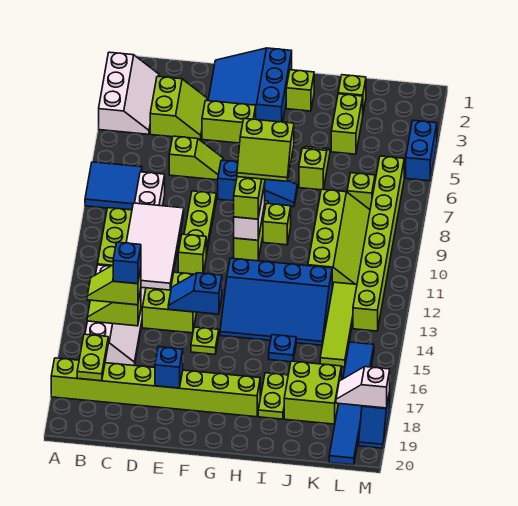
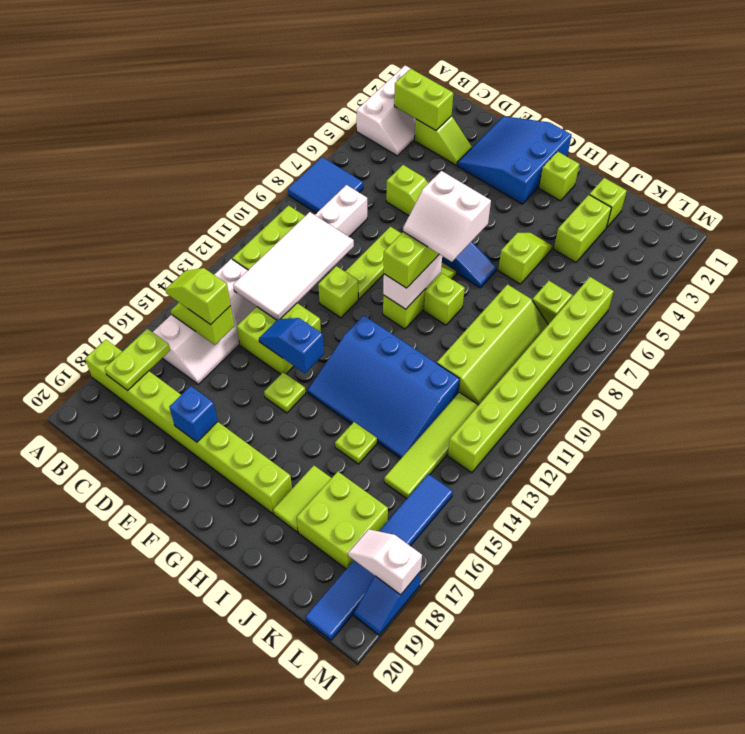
lime 2x2 slope [150,76,207,139] -> lime 1x2 slope [415,116,472,165]
blue 1x1 brick [113,242,141,284] -> none
lime 1x2 brick [202,101,256,143] -> lime 1x2 brick moved to [394,69,453,130]
lime 2x2 slope [237,119,294,181] -> white 2x2 slope [403,171,491,262]
blue 1x1 plate [269,335,296,362] -> lime 1x1 plate [335,422,377,464]
lime 1x2 plate [258,373,288,419] -> lime 1x2 tile [273,466,331,532]
blue 1x2 brick [406,120,437,181] -> none

